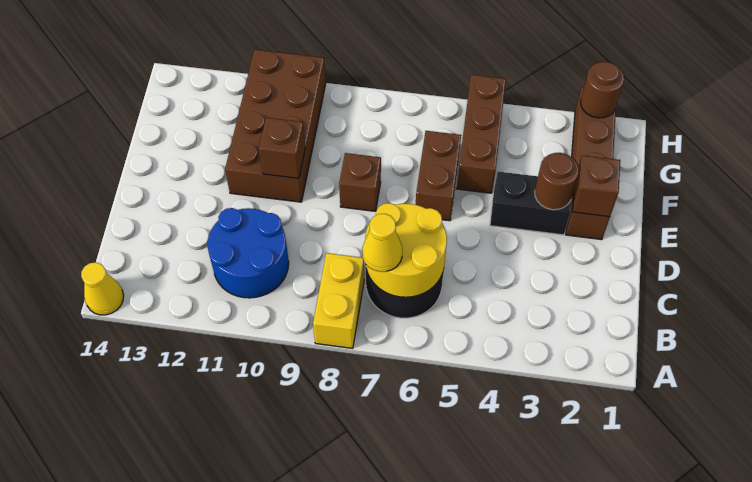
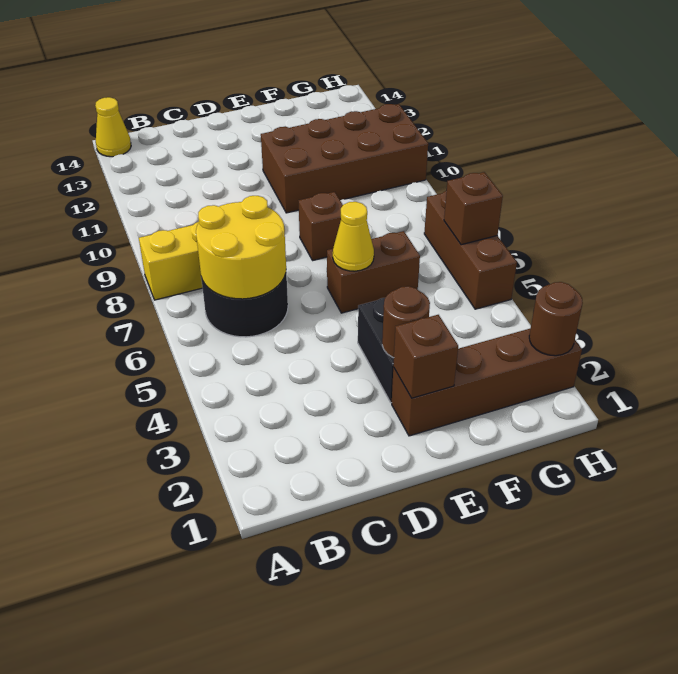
yellow 1x1 cone [362,214,402,272] -> yellow 1x1 cone moved to [333,202,374,271]
blue 2x2 round brick [208,208,289,298] -> none
brown 1x1 brick [259,118,305,178] -> brown 1x1 brick moved to [444,172,503,245]
brown 1x3 brick [457,75,506,193] -> brown 1x3 brick turned to [424,191,517,309]

